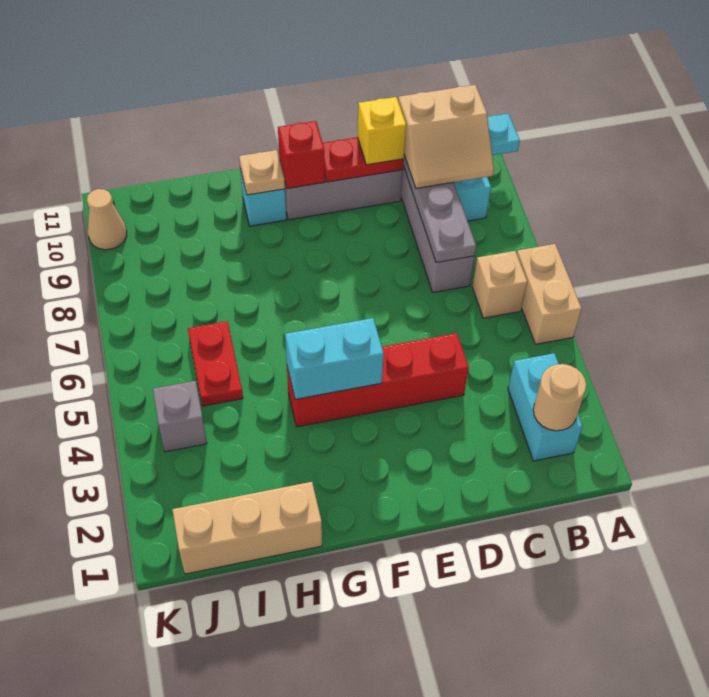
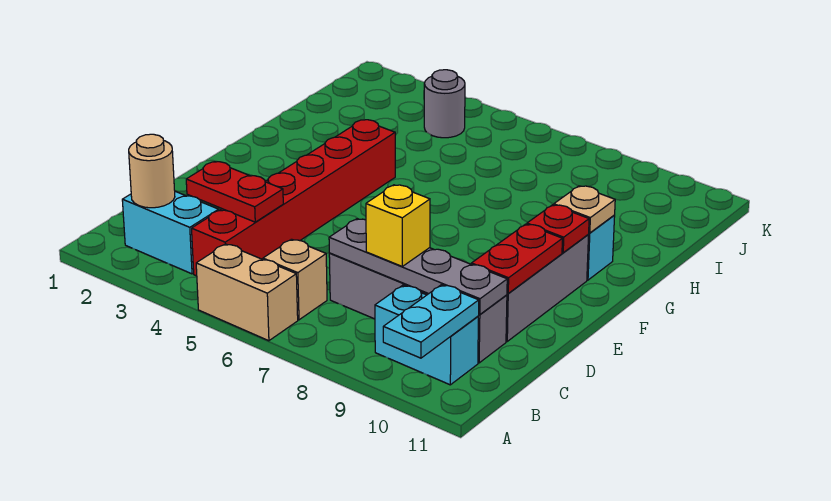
tan 2x2 slope [398,85,494,188] -> none
red 1x4 brick [287,333,469,427] -> red 1x6 brick [192,120,395,276]
yellow 1x1 brick [358,97,406,165] -> yellow 1x1 brick moved to [366,185,430,266]
cyan 1x2 brick [285,318,384,399] -> none
red 1x1 brick [278,121,325,189] -> red 1x1 plate [527,205,589,253]
tan 1x3 brick [172,482,322,574] -> none
red 1x2 plate [188,321,243,406] -> red 1x2 plate moved to [186,162,283,222]
grey 1x1 brick [153,381,207,452] -> grey 1x1 round brick [424,70,465,138]
tan 1x1 cone [87,189,127,250] -> none

